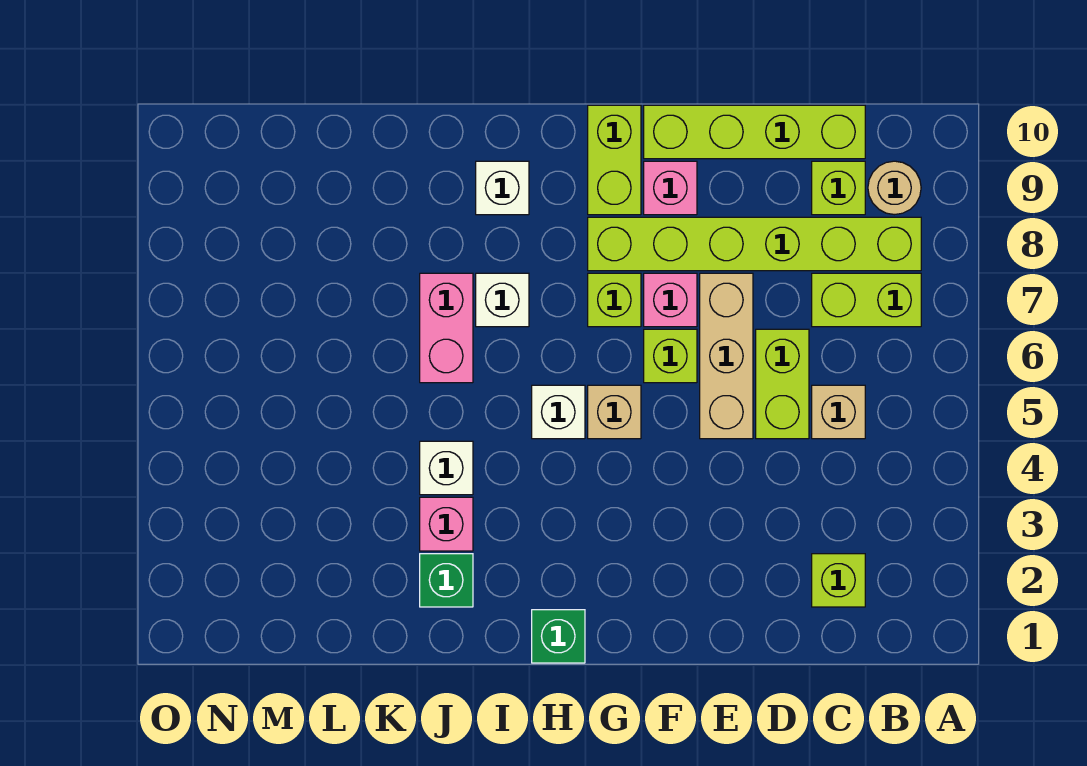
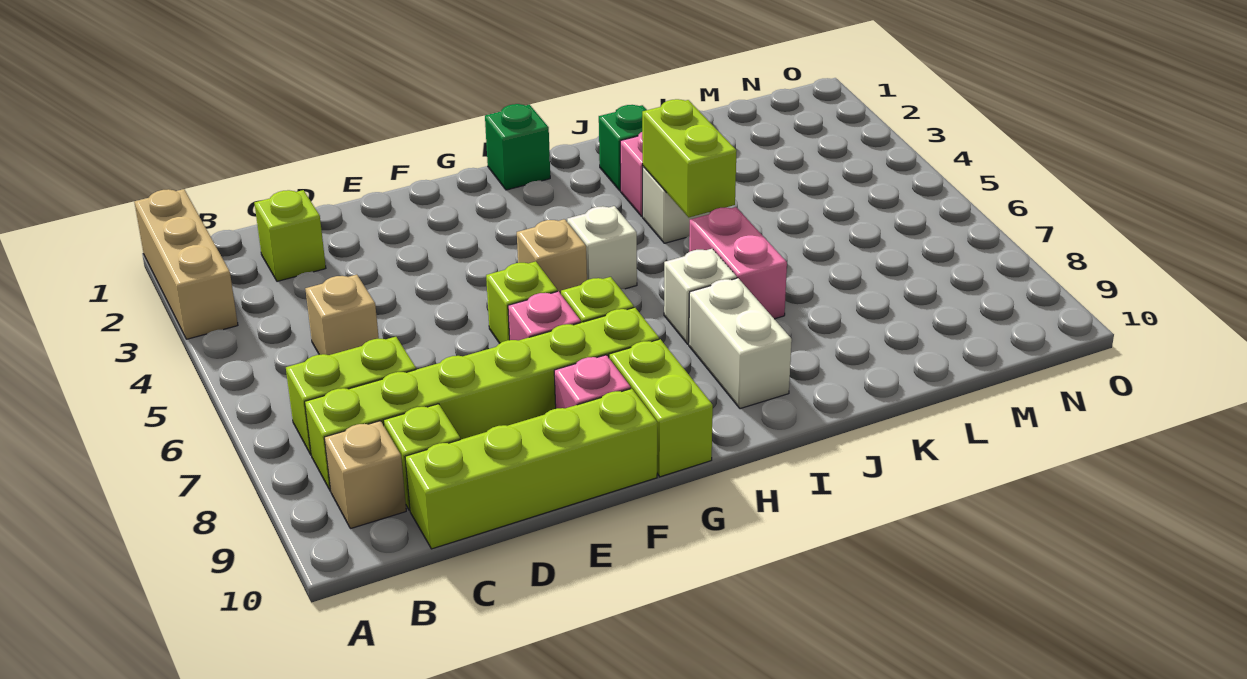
tan 1x1 round brick [868,161,921,215] -> tan 1x1 brick [324,421,406,529]
lime 1x2 brick [756,329,809,439] -> lime 1x2 brick moved to [642,99,737,217]
tan 1x3 brick [700,273,753,439] -> tan 1x3 brick moved to [134,189,238,339]
white 1x1 brick [476,161,529,215] -> white 1x2 brick [689,278,792,409]

